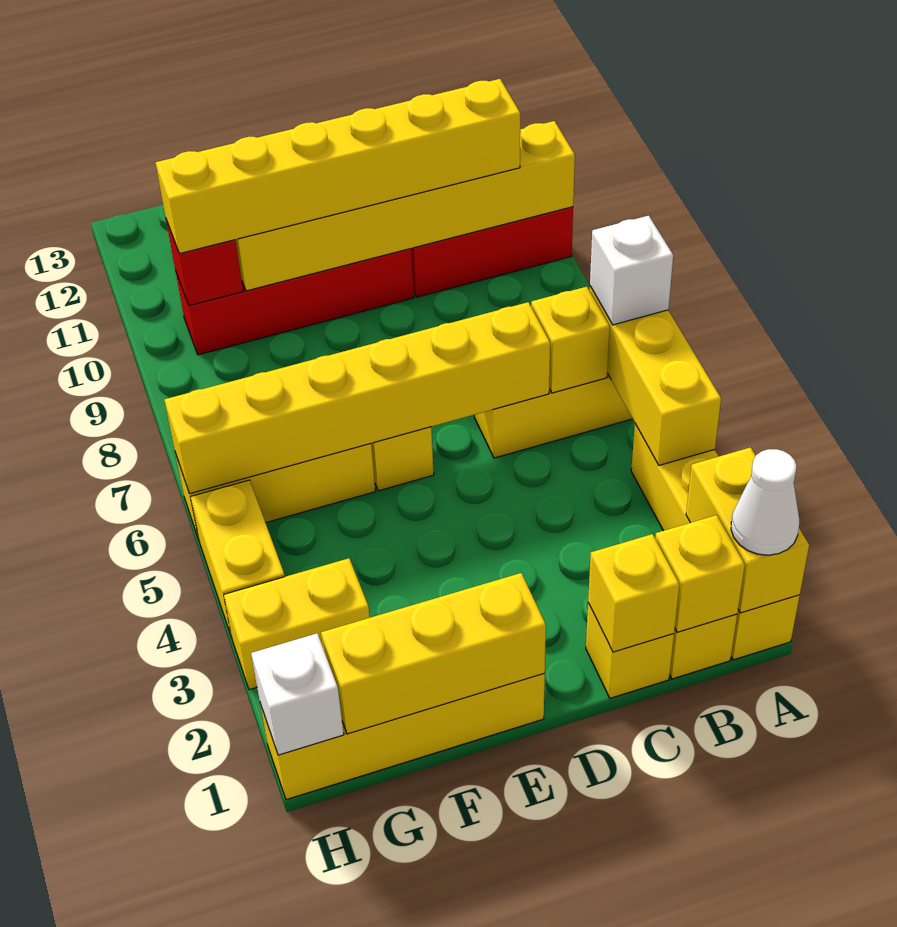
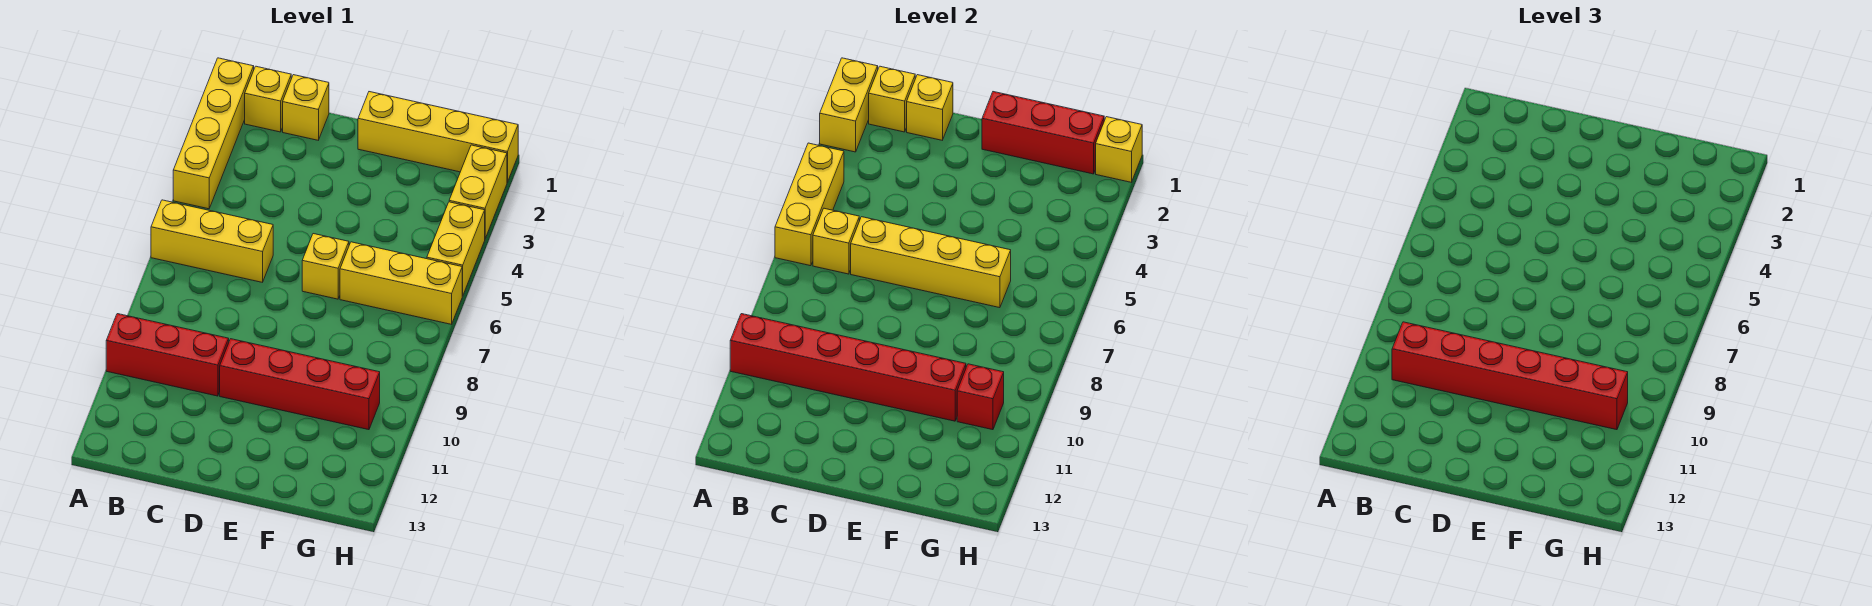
white 1x1 cone [731,449,799,555] -> none
white 1x1 brick [590,216,673,325] -> none
yellow 1x6 brick [236,121,575,291] -> red 1x6 brick [730,314,966,421]
yellow 1x6 brick [155,79,520,254] -> red 1x6 brick [1392,322,1628,430]
yellow 1x6 brick [164,302,550,494] -> yellow 1x4 brick [851,217,1011,308]
yellow 1x3 brick [321,573,546,734] -> red 1x3 brick [982,92,1104,174]
yellow 1x2 brick [224,558,370,690] -> yellow 1x2 brick turned to [449,145,507,238]
white 1x1 brick [251,633,344,755] -> yellow 1x1 brick [1096,117,1142,182]

